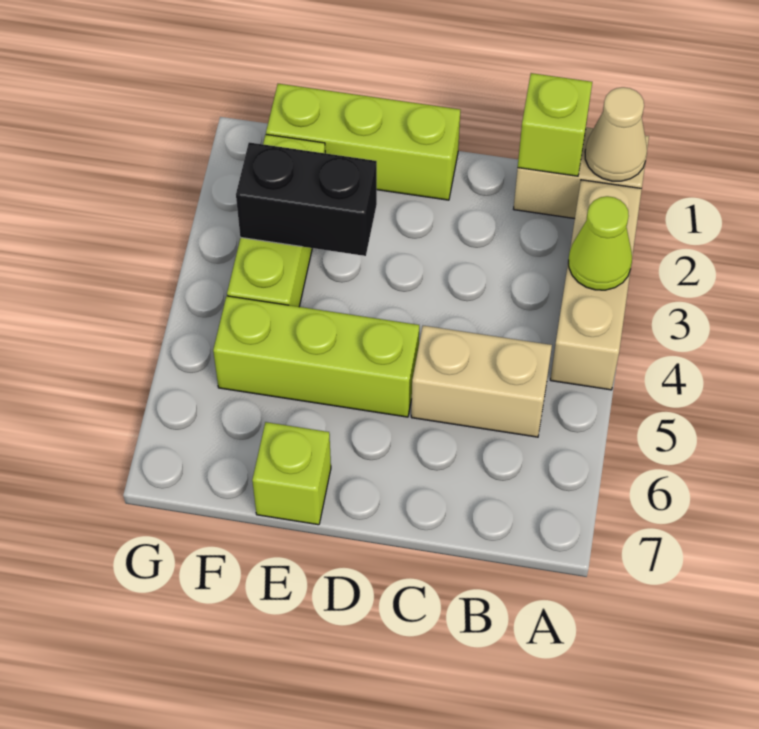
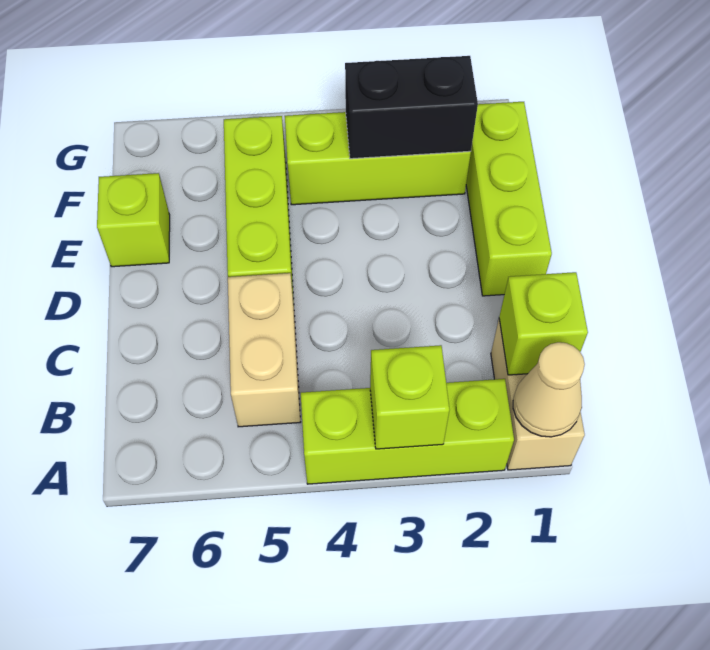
tan 1x3 brick [550,180,642,390] -> lime 1x3 brick [301,379,514,484]
lime 1x1 cone [569,196,632,290] -> lime 1x1 brick [370,345,450,449]
black 1x2 brick [236,142,377,256] -> black 1x2 brick turned to [345,56,478,159]

